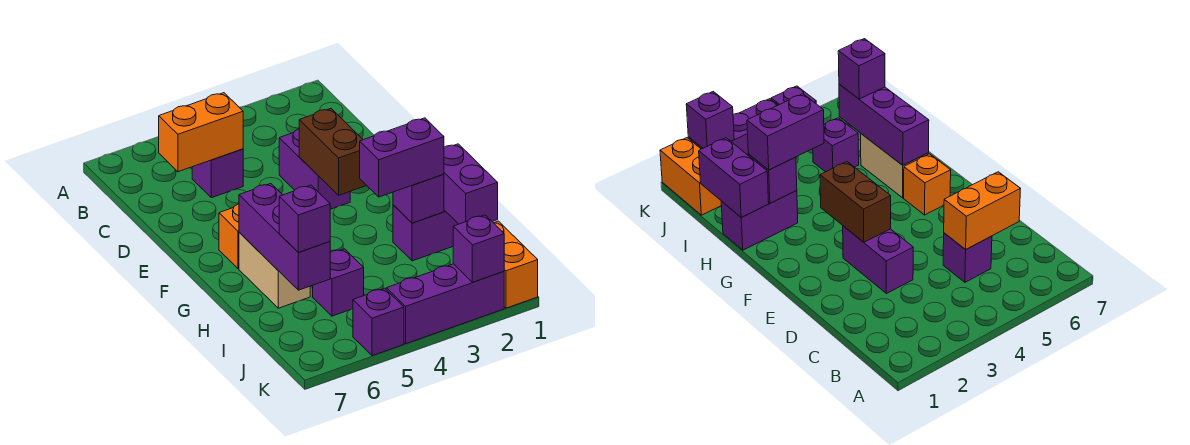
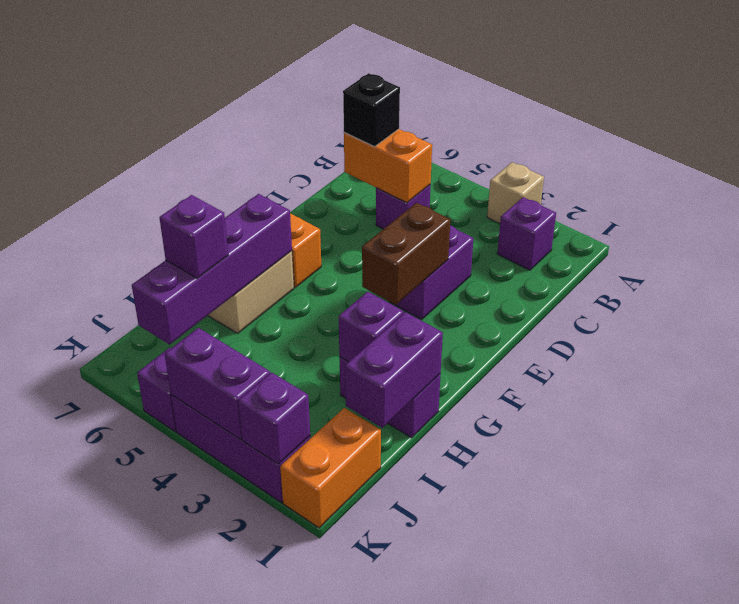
none -> tan 1x1 brick [487,162,544,224]
none -> black 1x1 brick [343,73,400,147]
purple 1x3 brick [239,184,330,290] -> purple 1x4 brick [132,194,292,345]
purple 1x2 brick [360,118,444,197] -> purple 1x2 brick moved to [165,328,270,440]
purple 1x1 brick [313,249,364,316] -> purple 1x1 brick moved to [497,197,556,270]

